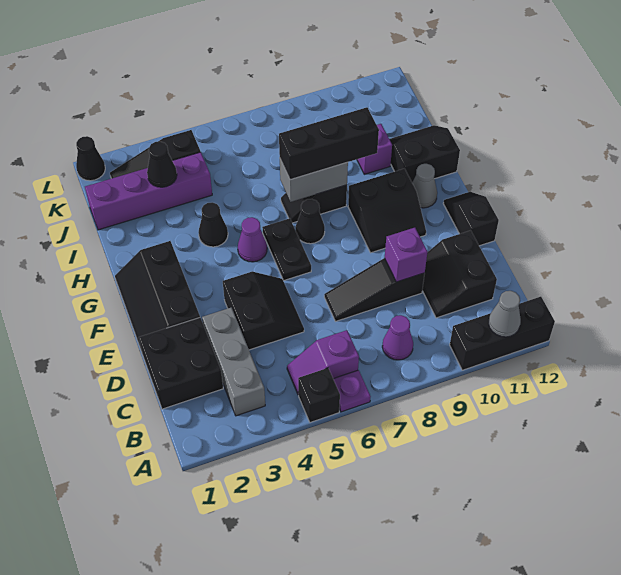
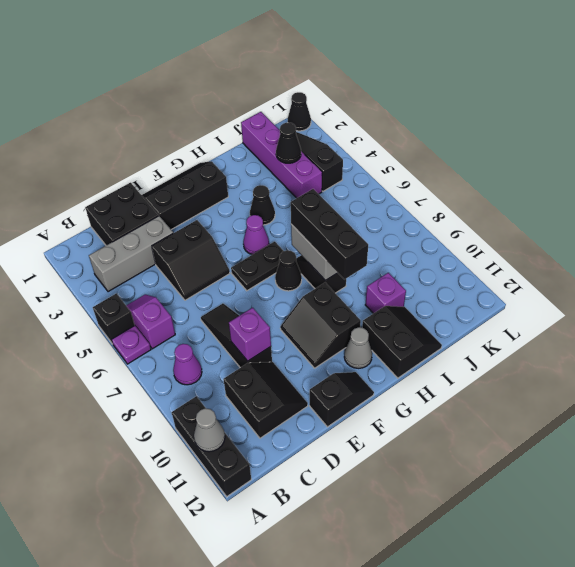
black 2x2 slope [422,231,497,318] -> black 2x2 slope turned to [223,362,308,438]

